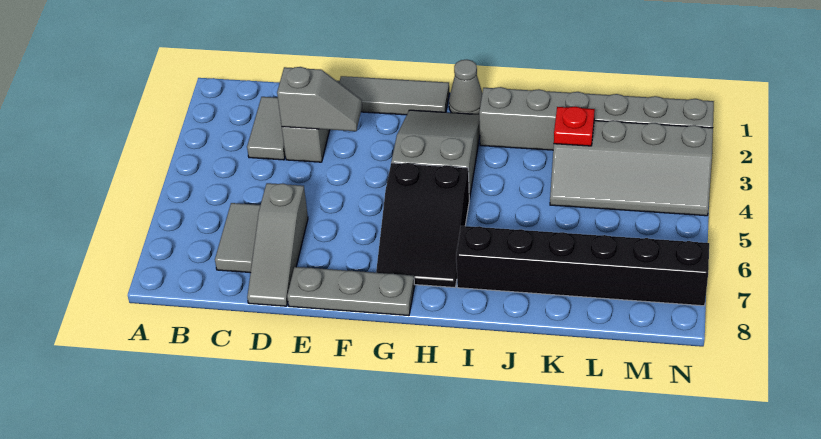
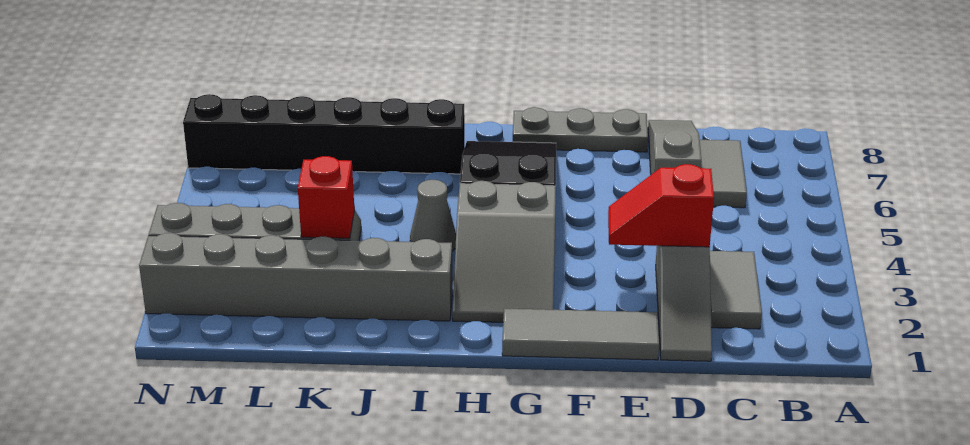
grey 1x2 slope [277,67,362,131] -> red 1x2 slope [608,164,714,247]
grey 1x1 cone [449,60,482,114] -> grey 1x1 cone moved to [410,180,456,252]
red 1x1 plate [554,107,595,146] -> red 1x1 brick [298,156,354,238]

